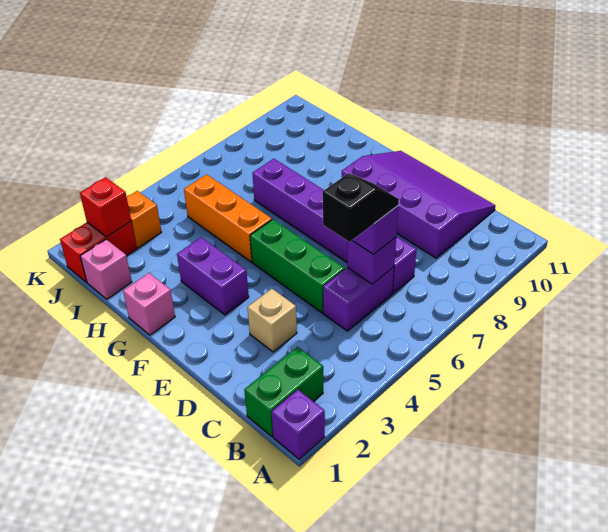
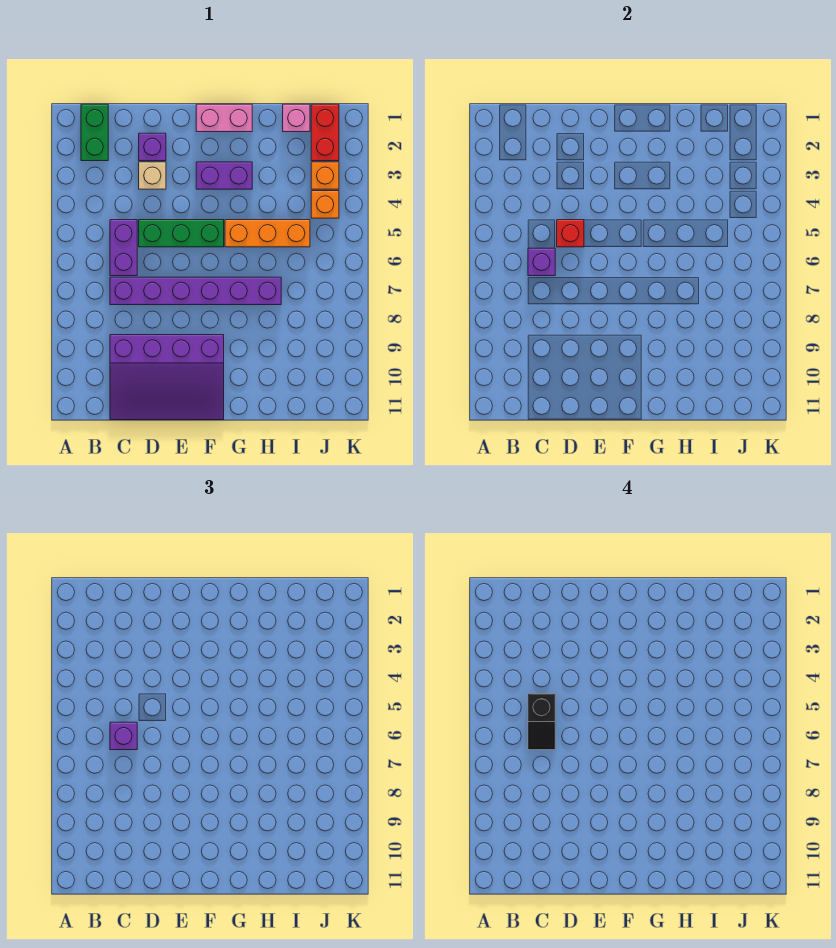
purple 1x1 brick [272,390,325,459] -> purple 1x1 brick moved to [139,133,166,161]
pink 1x1 brick [123,273,175,335] -> pink 1x2 brick [196,104,252,132]
red 1x1 brick [80,177,131,237] -> red 1x1 brick moved to [557,220,584,247]
none -> orange 1x1 brick [311,191,339,218]

